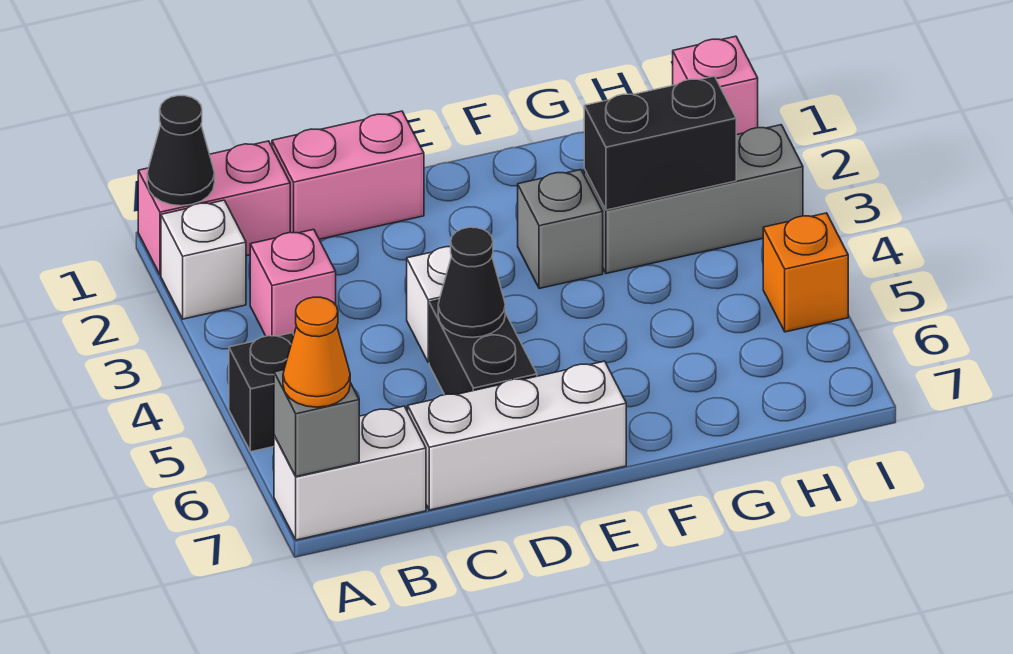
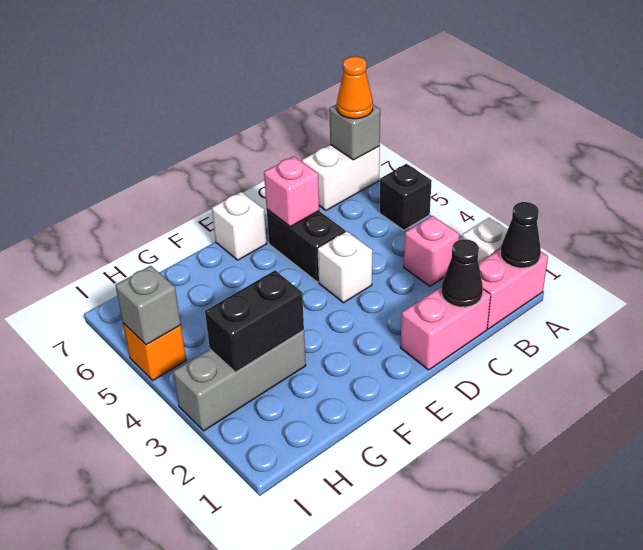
white 1x3 brick [408,361,626,510] -> white 1x1 brick [212,192,267,260]
black 1x1 cone [438,227,505,337] -> black 1x1 cone moved to [442,239,483,307]
grey 1x1 brick [518,170,603,289] -> grey 1x1 brick moved to [115,266,181,345]
pink 1x1 brick [673,36,758,135] -> pink 1x1 brick moved to [264,156,319,227]

